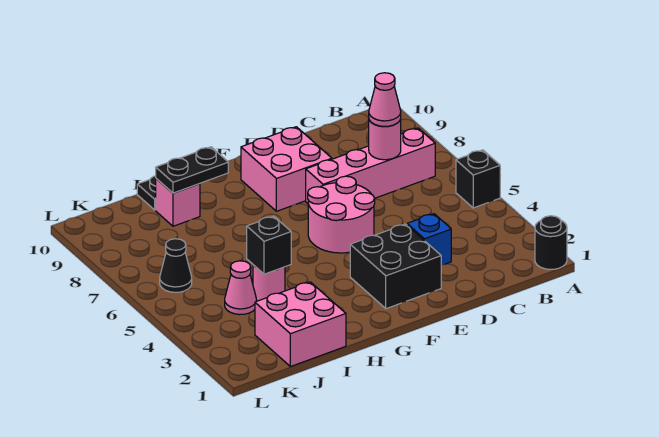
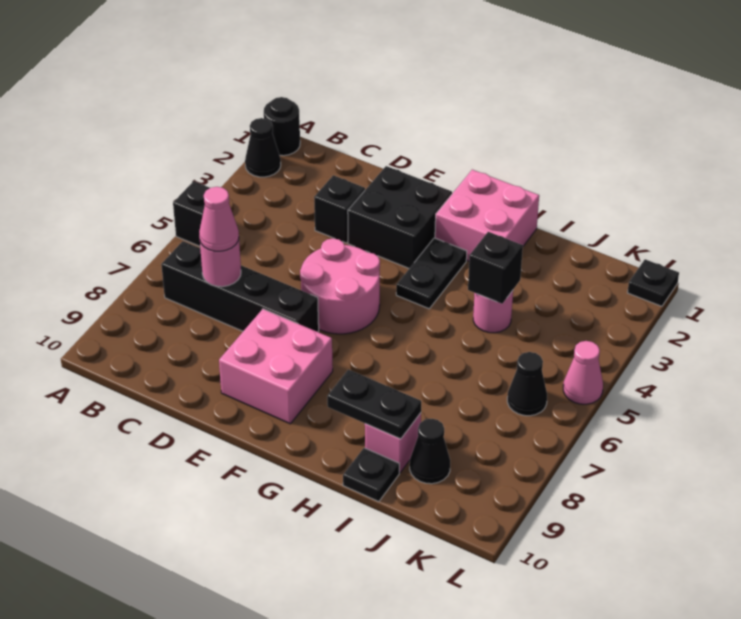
none -> black 1x1 cone [245,118,281,177]
pink 1x4 brick [306,128,435,203] -> black 1x4 brick [161,241,319,332]
blue 1x1 brick [407,214,451,265] -> black 1x1 brick [314,175,365,243]
none -> black 1x2 plate [396,238,467,309]
pink 2x2 brick [255,282,346,367] -> pink 2x2 brick moved to [435,170,539,261]
pink 1x1 cone [225,261,257,314] -> pink 1x1 cone moved to [563,341,603,404]
none -> black 1x1 cone [410,419,450,484]
none -> black 1x1 plate [627,259,679,306]

